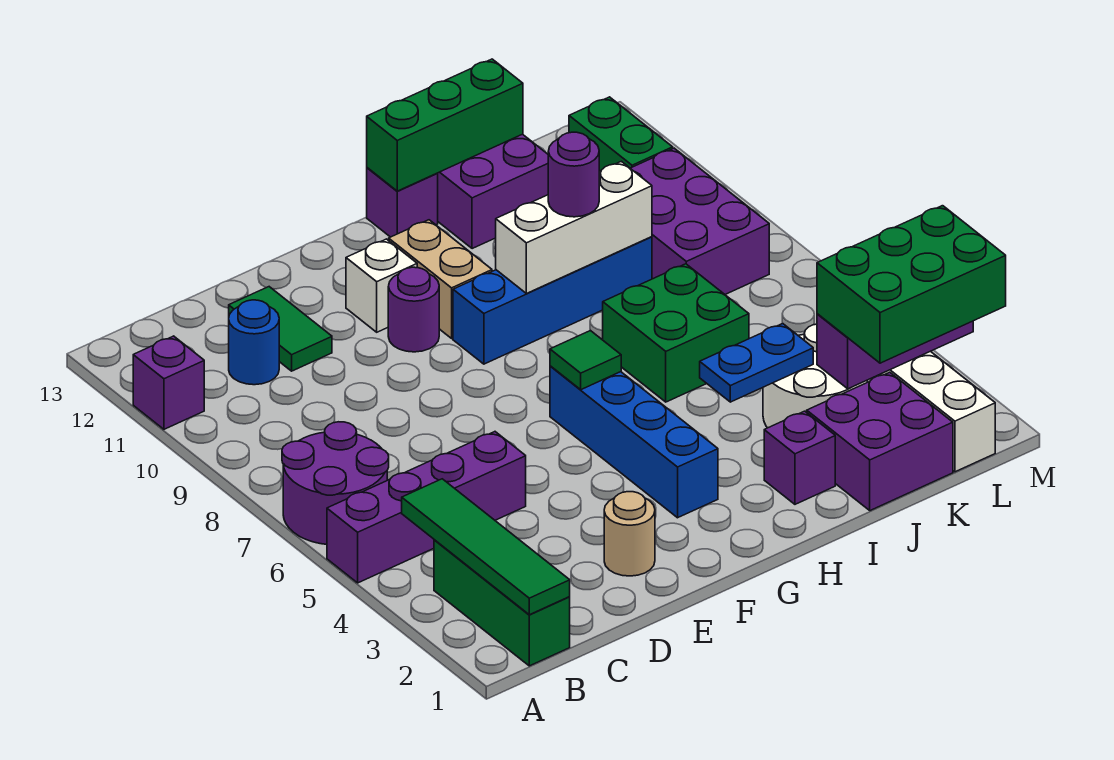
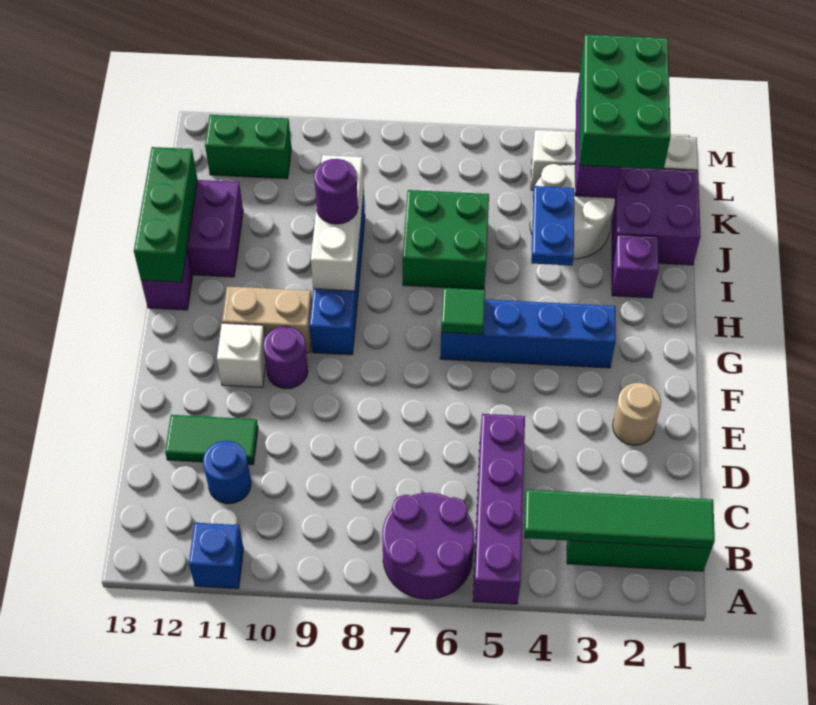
purple 1x1 brick [133,336,204,429] -> blue 1x1 brick [189,523,244,589]
purple 2x3 brick [630,148,769,294] -> none

